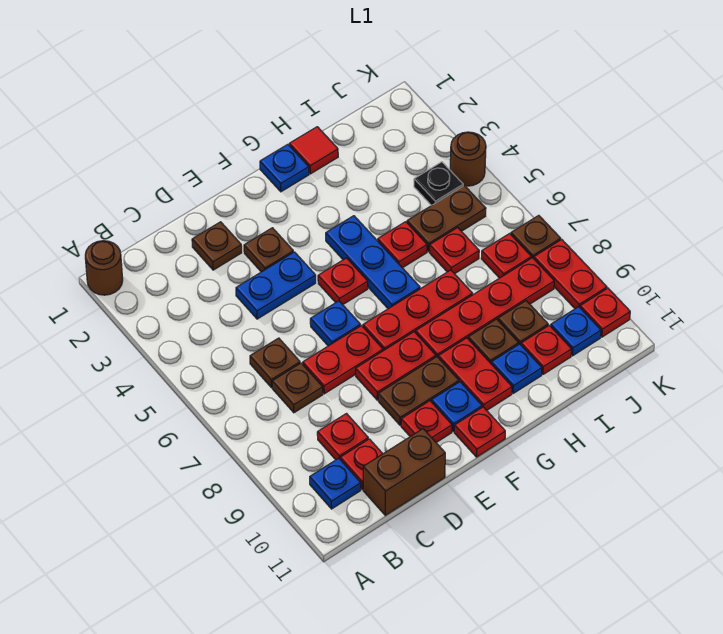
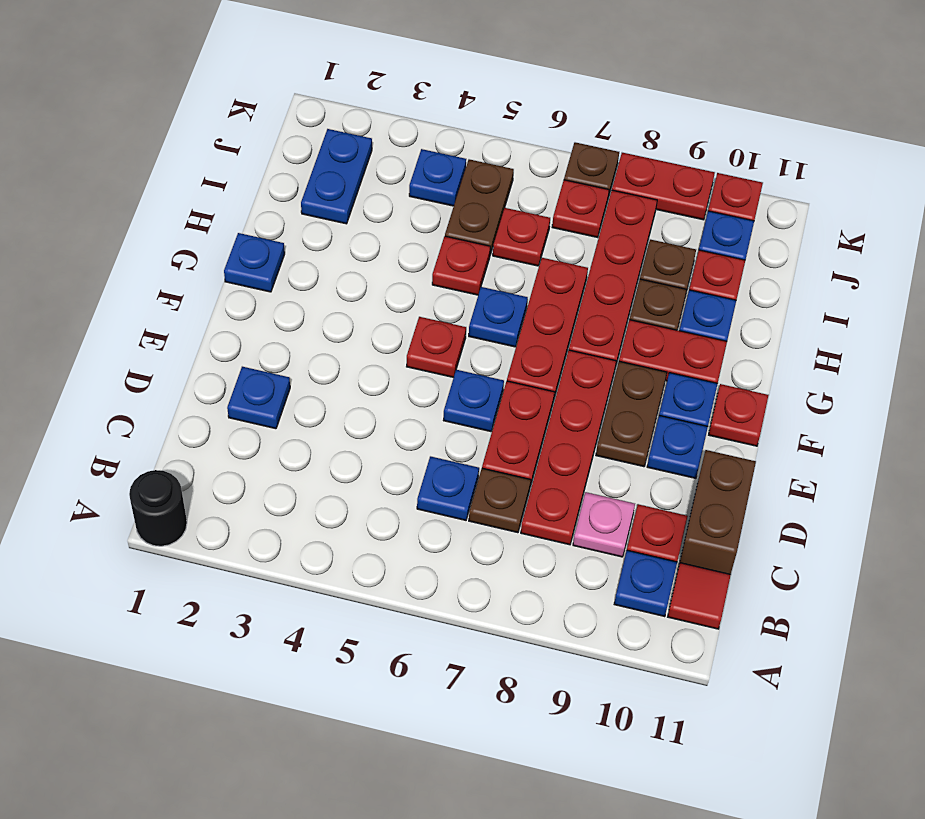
brown 1x1 round brick [85,241,123,295] -> black 1x1 round brick [129,470,187,546]
brown 1x1 plate [250,338,300,388] -> blue 1x1 plate [417,456,479,520]
red 1x1 plate [317,414,368,460] -> pink 1x1 plate [573,492,635,557]
brown 1x1 plate [192,222,242,270] -> blue 1x1 plate [227,367,290,429]
blue 1x2 plate [236,252,316,319] -> blue 1x2 plate moved to [301,129,372,224]
brown 1x1 plate [244,228,293,272] -> none
red 1x2 plate [356,332,436,400] -> red 1x4 plate [521,350,616,545]
red 1x1 plate [401,401,452,442] -> blue 1x1 plate [647,416,708,478]
blue 1x3 plate [326,216,420,309] -> blue 1x1 plate [469,287,528,347]
red 1x1 tile [289,127,338,174] -> red 1x1 tile moved to [668,563,731,629]
black 1x1 plate [414,162,463,206] -> blue 1x1 plate [409,149,466,206]
brown 1x1 round brick [450,132,486,186] -> none

